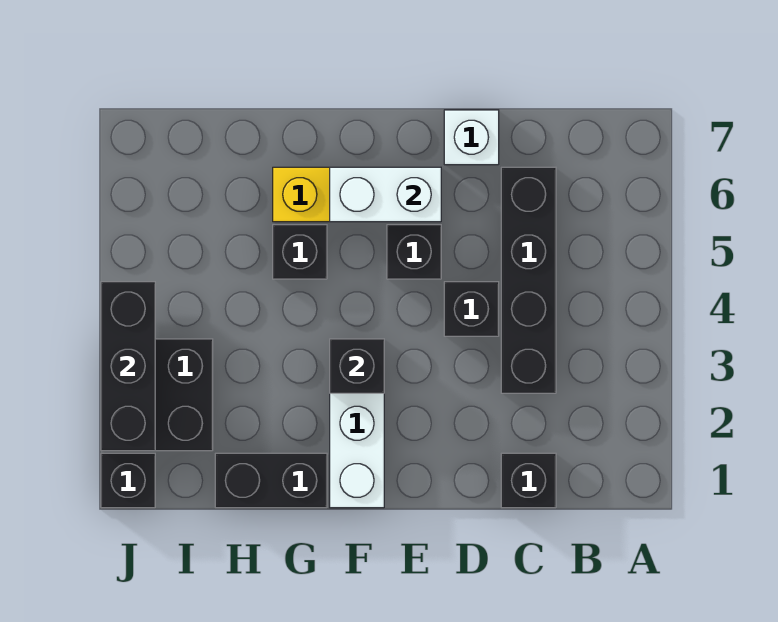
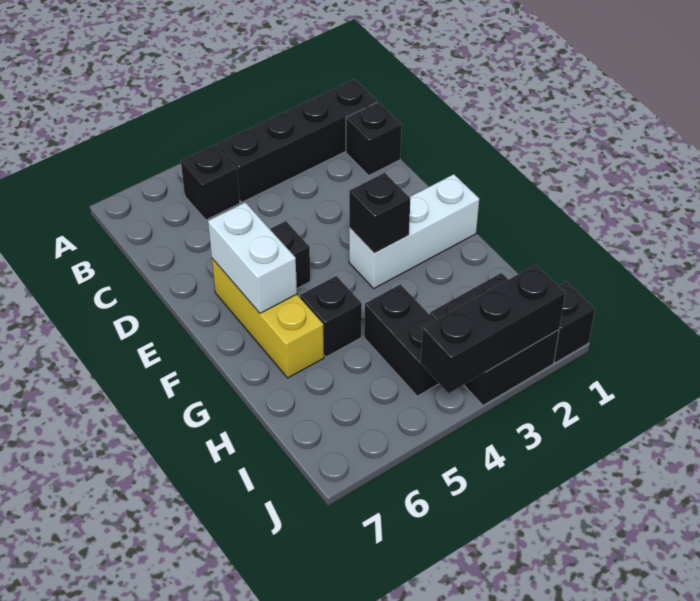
black 1x4 brick [501,167,556,393] -> black 1x4 brick moved to [217,79,377,202]
black 1x1 brick [444,282,499,336] -> black 1x1 brick moved to [181,145,240,220]
white 1x1 brick [444,110,499,165] -> none
black 1x2 brick [215,453,327,508] -> black 1x2 brick moved to [364,284,439,396]

